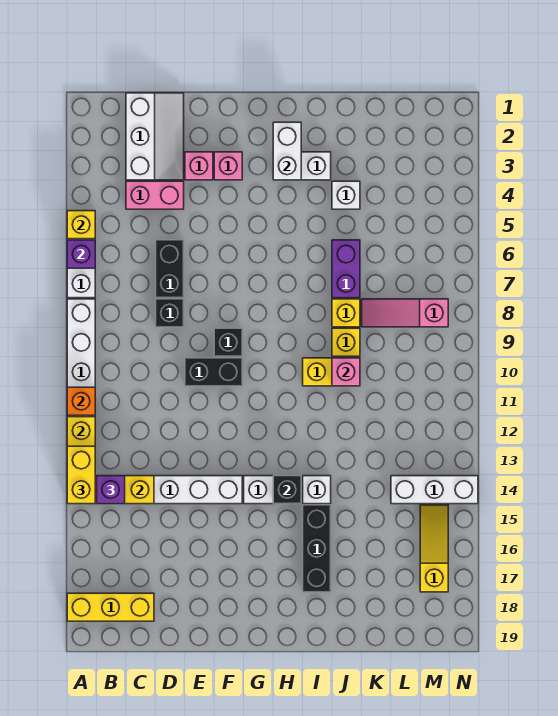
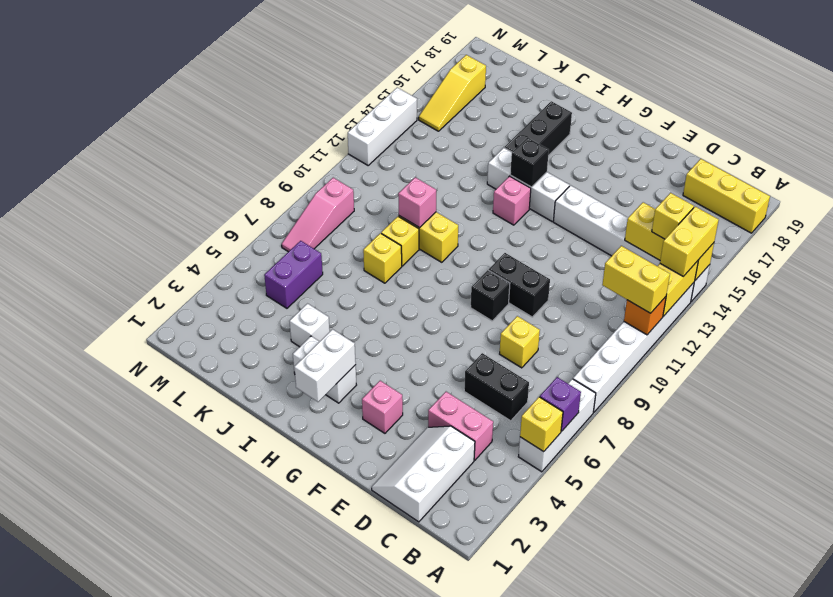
none -> yellow 1x2 brick [602,246,670,313]
purple 1x1 brick [97,476,125,504] -> yellow 1x1 brick [652,193,694,239]
black 1x2 brick [156,240,184,298] -> black 1x2 brick turned to [464,353,529,421]
black 1x1 brick [156,299,184,327] -> yellow 1x1 brick [500,316,540,368]
pink 1x1 brick [185,152,213,180] -> pink 1x1 brick moved to [493,176,531,225]
purple 1x2 brick [332,240,360,298] -> purple 1x2 brick moved to [264,241,323,308]
pink 1x3 slope [362,299,448,327] -> pink 1x3 slope turned to [282,178,354,252]
white 1x3 brick [391,476,478,504] -> white 1x3 brick turned to [348,88,417,165]

